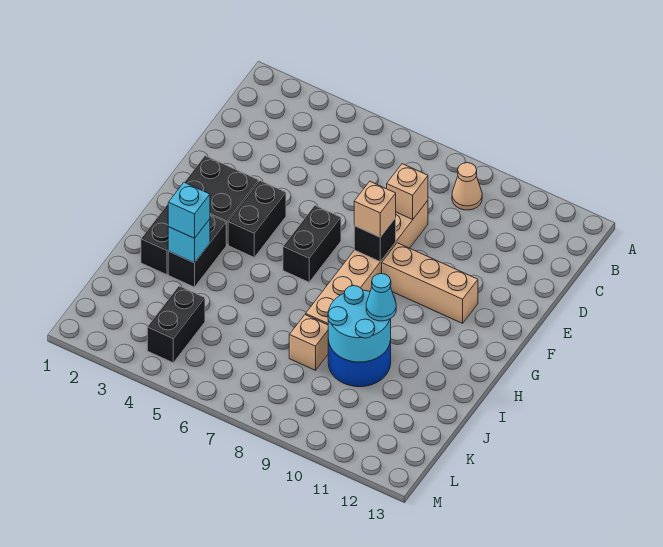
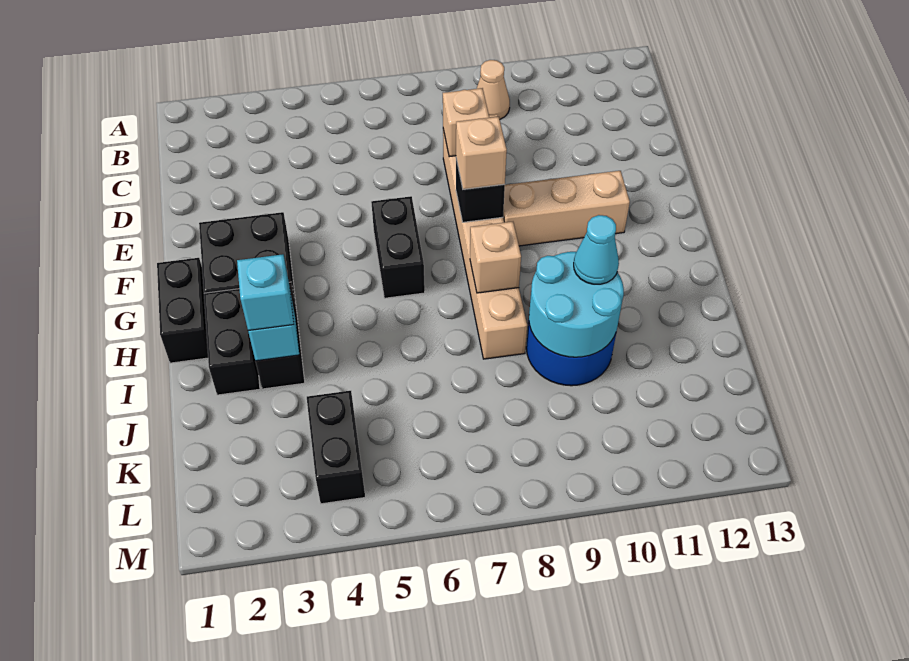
black 1x2 brick [228,181,286,257] -> black 1x2 brick moved to [157,258,208,363]
tan 1x1 brick [289,315,328,370] -> tan 1x1 brick moved to [470,222,521,293]

